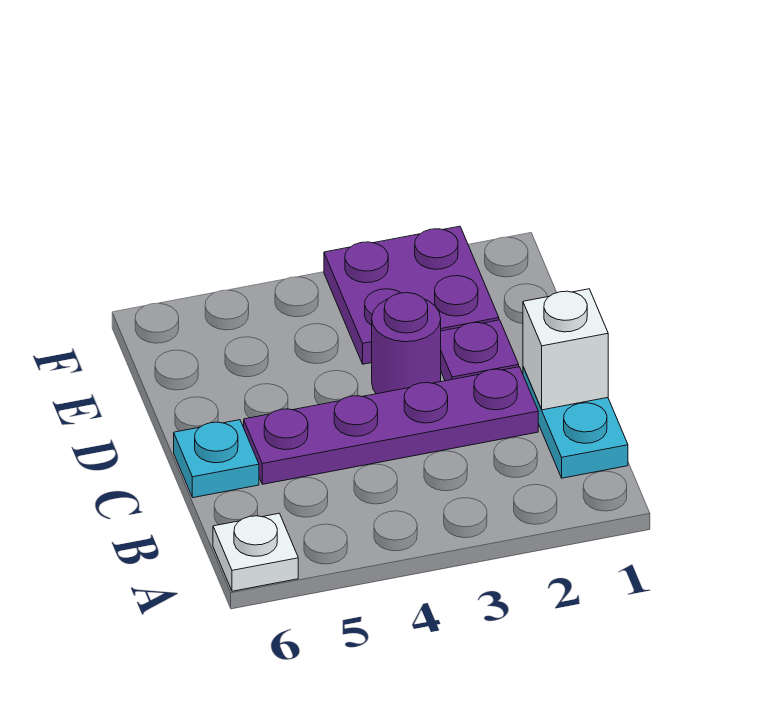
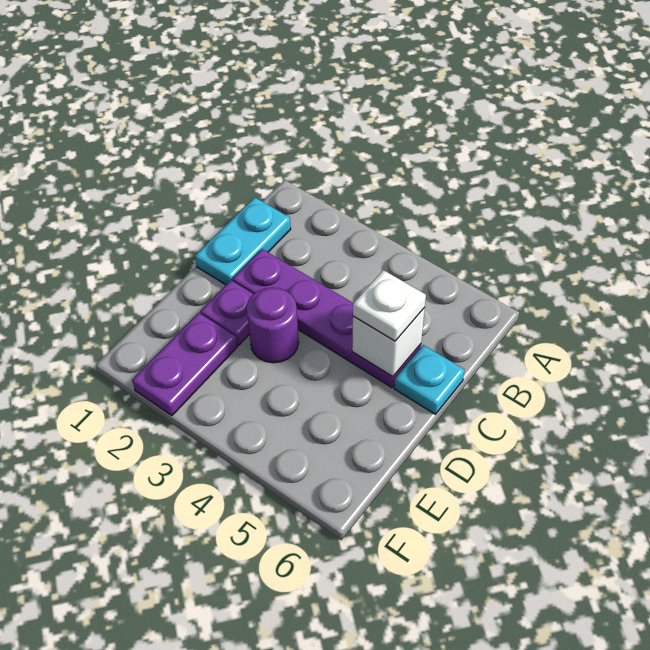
white 1x1 plate [213,513,298,591] -> white 1x1 plate moved to [353,270,426,341]
white 1x1 brick [523,289,608,410] -> white 1x1 brick moved to [352,308,425,377]
purple 2x2 plate [324,226,499,364] -> purple 1x2 plate [132,313,237,416]

